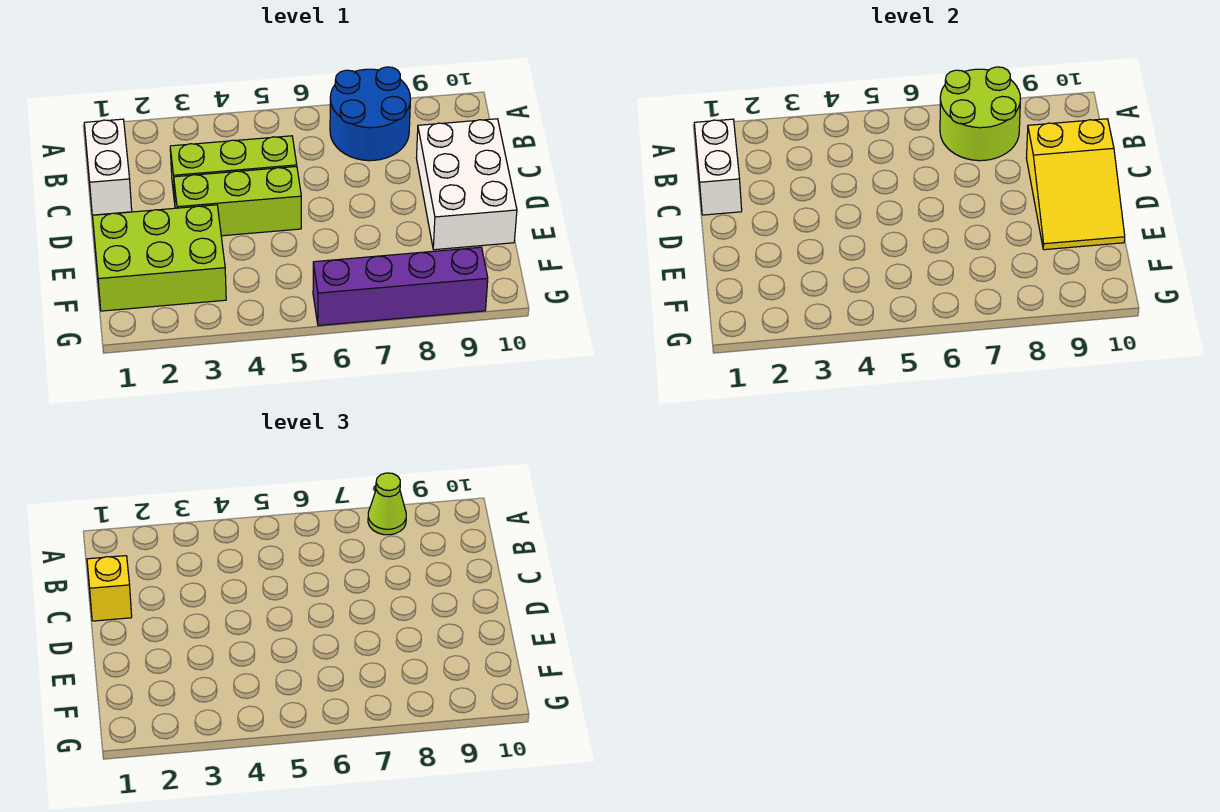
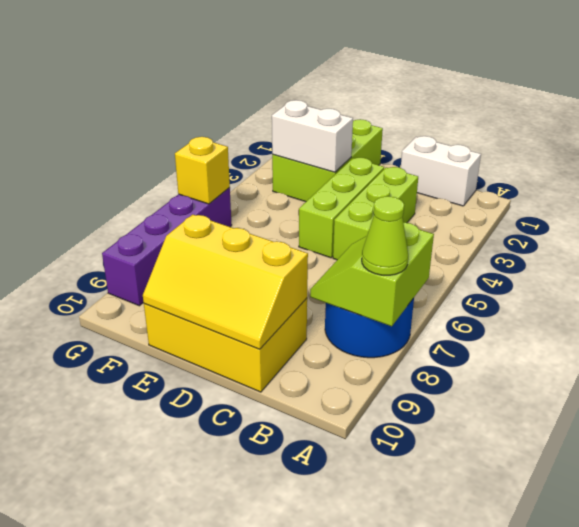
lime 2x2 round brick [940,67,1021,161] -> lime 2x2 slope [310,223,434,326]
white 1x2 brick [694,119,742,215] -> white 1x2 brick moved to [272,100,353,172]
yellow 1x1 brick [87,556,132,621] -> yellow 1x1 brick moved to [175,137,230,204]
white 2x3 brick [416,119,517,250] -> yellow 2x3 brick [144,298,307,392]
yellow 2x3 slope [1026,119,1125,250] -> yellow 2x3 slope turned to [143,214,308,349]

